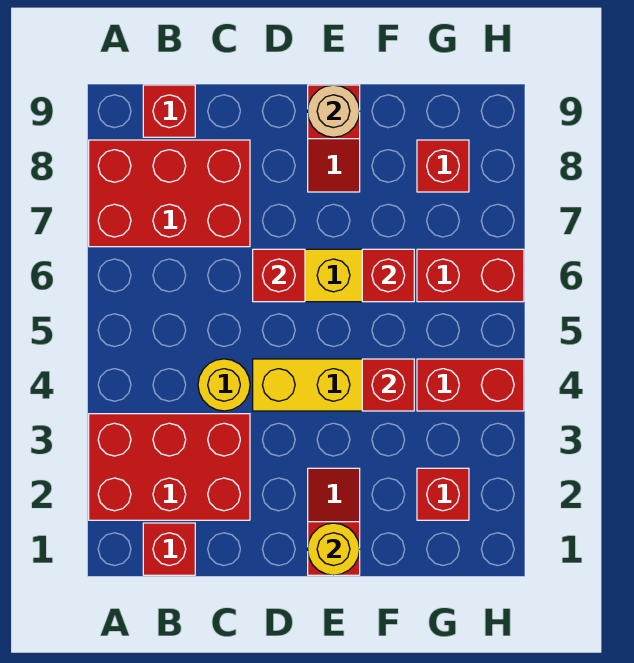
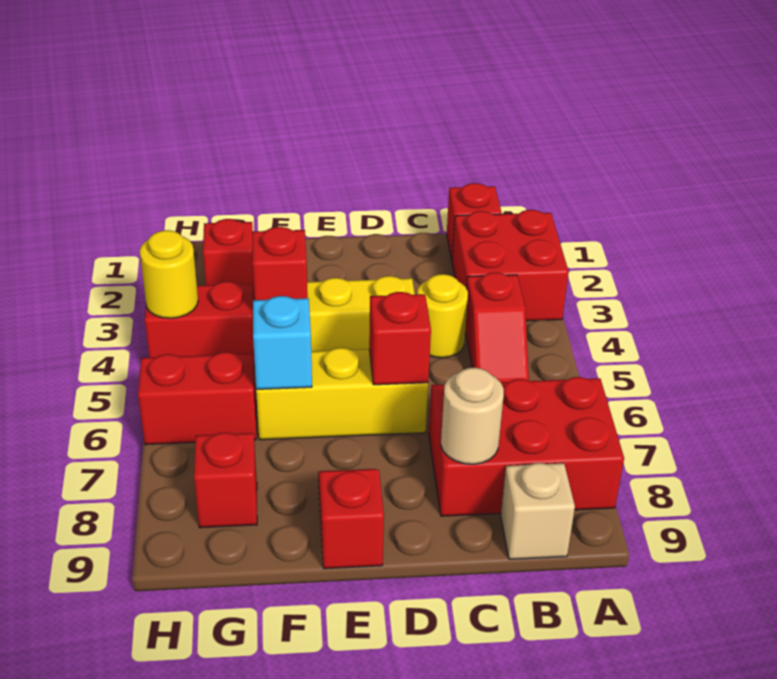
red 2x3 brick [89,414,250,520] -> red 2x2 brick [452,210,569,321]
red 1x1 brick [143,85,195,137] -> tan 1x1 brick [501,463,575,559]
red 1x2 slope [308,468,360,575] -> red 1x2 slope moved to [465,272,529,382]
yellow 1x1 round brick [308,523,360,575] -> yellow 1x1 round brick moved to [140,230,198,318]
tan 1x1 round brick [308,85,360,137] -> tan 1x1 round brick moved to [441,368,504,464]
red 1x1 brick [362,249,414,302] -> cyan 1x1 brick [253,296,312,389]

